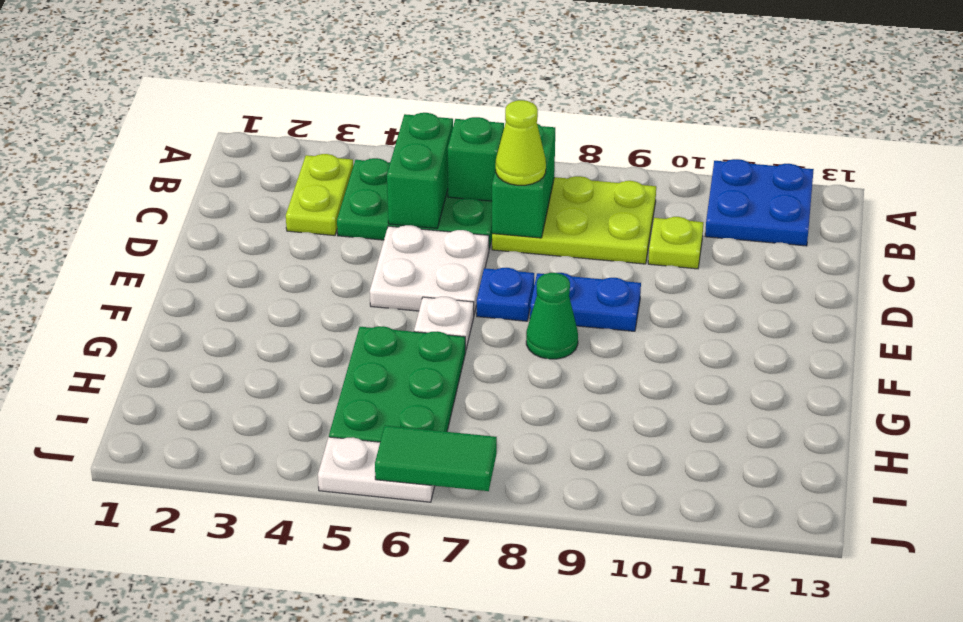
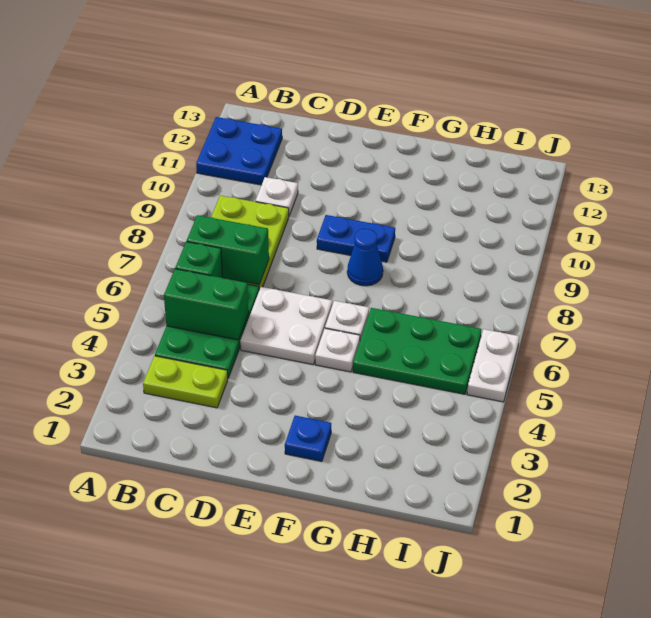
lime 1x1 cone [496,100,546,185] -> none
lime 1x1 plate [648,217,703,269] -> white 1x1 plate [256,177,298,216]
blue 1x1 plate [477,268,534,321] -> blue 1x1 plate moved to [285,416,331,461]
blue 1x2 plate [530,273,641,331] -> blue 1x2 plate turned to [317,215,395,262]
none -> white 1x1 plate [315,329,360,372]
green 1x1 cone [526,273,578,359] -> blue 1x1 cone [347,229,383,286]
green 1x2 tile [375,426,497,491] -> none

